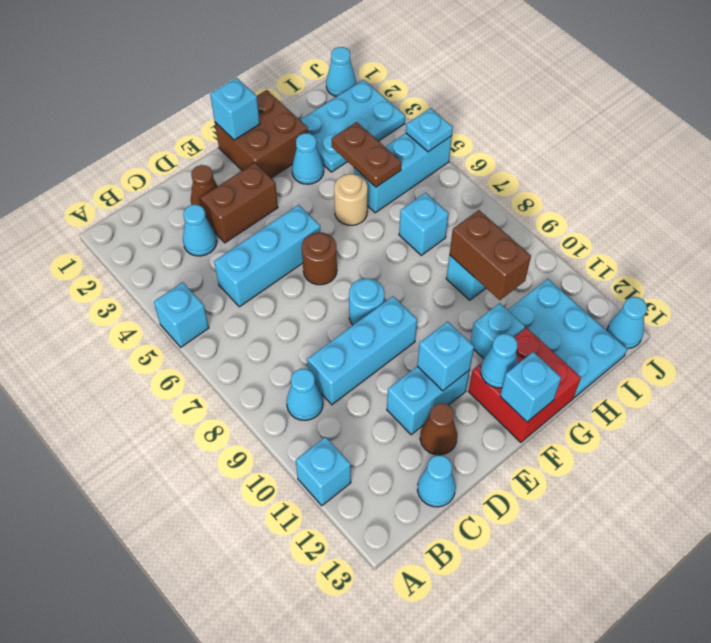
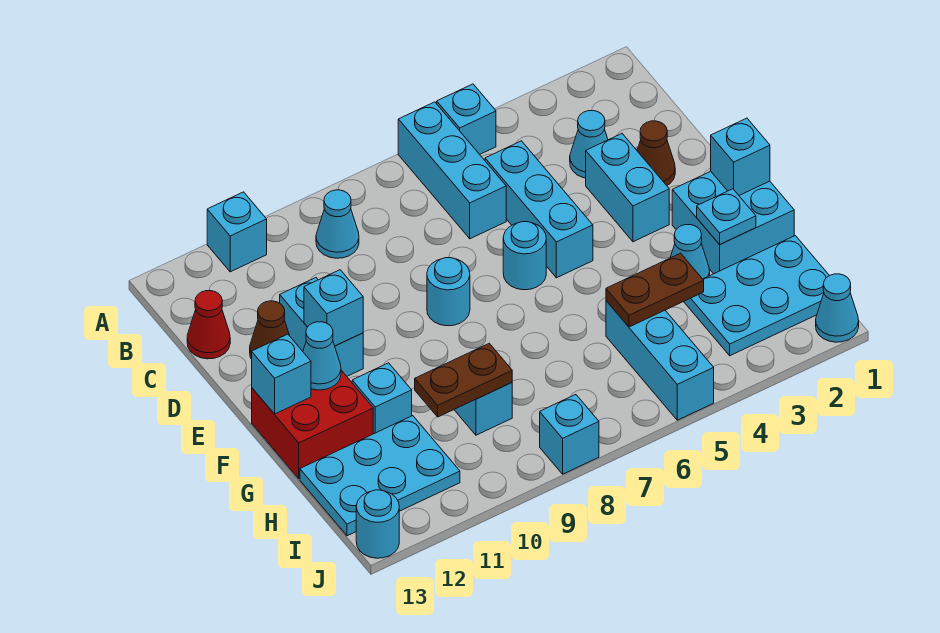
cyan 1x3 brick [307,296,417,405] -> cyan 1x3 brick moved to [398,102,506,239]
cyan 1x1 cone [417,455,456,507] -> red 1x1 cone [187,291,230,359]
brown 1x2 brick [200,163,278,243] -> cyan 1x2 brick [586,134,669,242]
brown 1x1 round brick [302,232,337,285] -> cyan 1x1 round brick [503,222,546,290]
brown 2x2 brick [215,90,308,178] -> cyan 2x2 brick [672,171,794,274]
tan 1x1 round brick [334,174,368,225] -> none
cyan 2x3 plate [300,80,405,172] -> cyan 2x3 plate turned to [684,236,829,356]
cyan 1x1 brick [399,193,449,255] -> cyan 1x1 brick moved to [540,395,599,474]
brown 1x2 brick [449,210,531,300] -> brown 1x2 plate [415,343,512,417]
cyan 1x1 plate [406,108,453,152] -> cyan 1x1 plate moved to [697,189,756,245]
cyan 1x1 cone [607,297,647,349] -> cyan 1x1 round brick [356,490,399,558]

